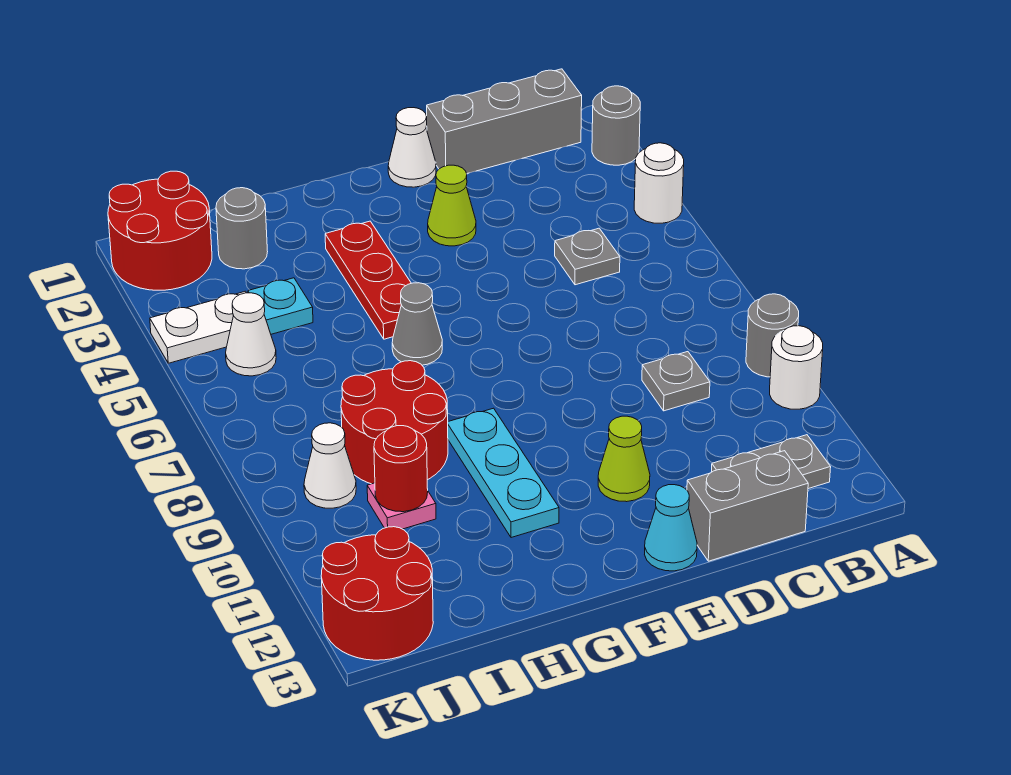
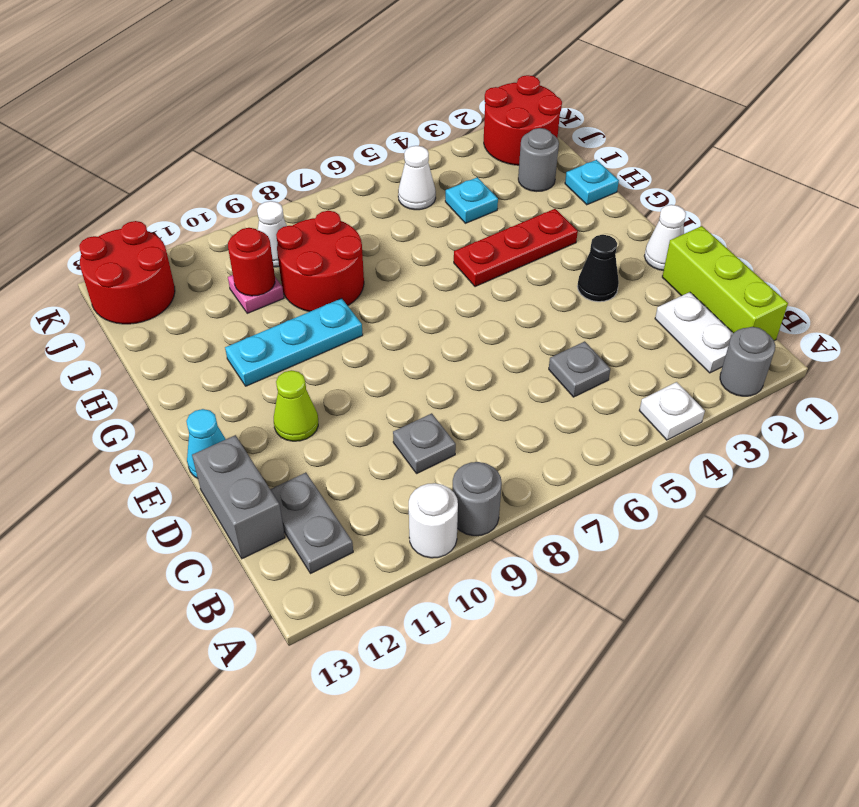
white 1x1 round brick [634,143,684,223] -> white 1x1 plate [639,382,705,440]
grey 1x3 brick [427,69,582,173] -> lime 1x3 brick [662,226,788,341]
lime 1x1 cone [428,165,476,246] -> black 1x1 cone [577,235,619,302]
grey 1x1 cone [392,283,442,365] -> none
none -> cyan 1x1 plate [565,160,619,205]
white 1x2 plate [150,291,246,363] -> white 1x2 plate moved to [655,292,733,373]

